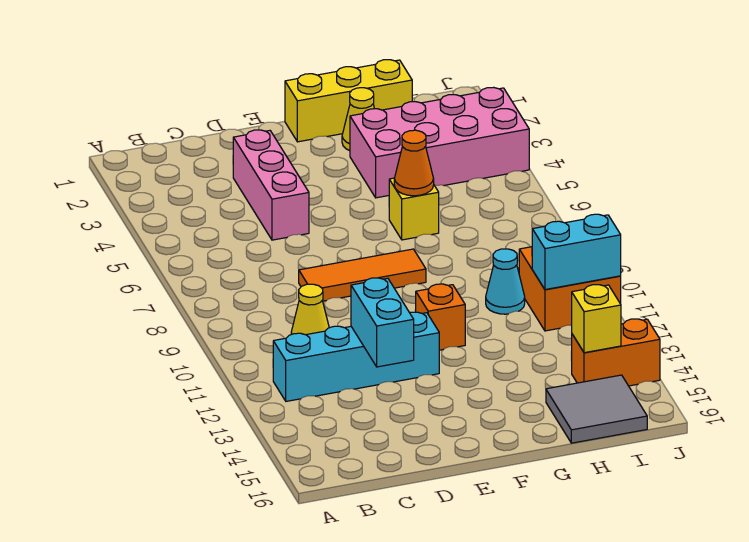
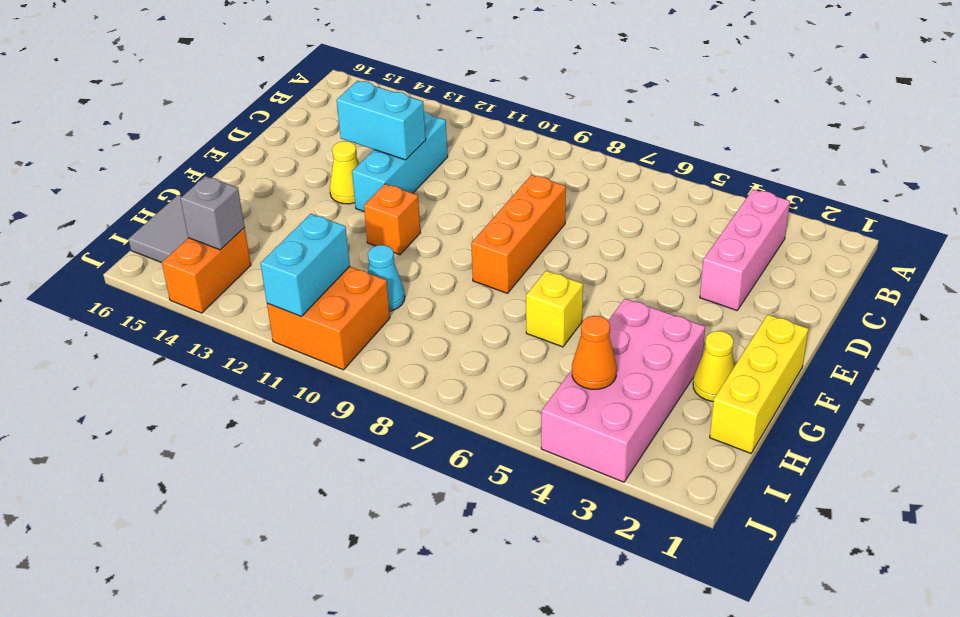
cyan 1x4 brick [273,312,439,401] -> cyan 1x3 brick [352,112,448,211]
yellow 1x1 cone [291,284,329,335] -> yellow 1x1 cone moved to [330,141,359,204]
pink 1x3 brick [233,130,309,240] -> pink 1x3 brick turned to [700,189,790,310]
orange 1x3 tile [299,249,426,301] -> orange 1x3 brick [471,175,566,293]
orange 1x1 cone [394,130,434,196] -> orange 1x1 cone moved to [572,316,617,389]
yellow 1x1 brick [572,285,621,353] -> grey 1x1 brick [180,176,245,250]

